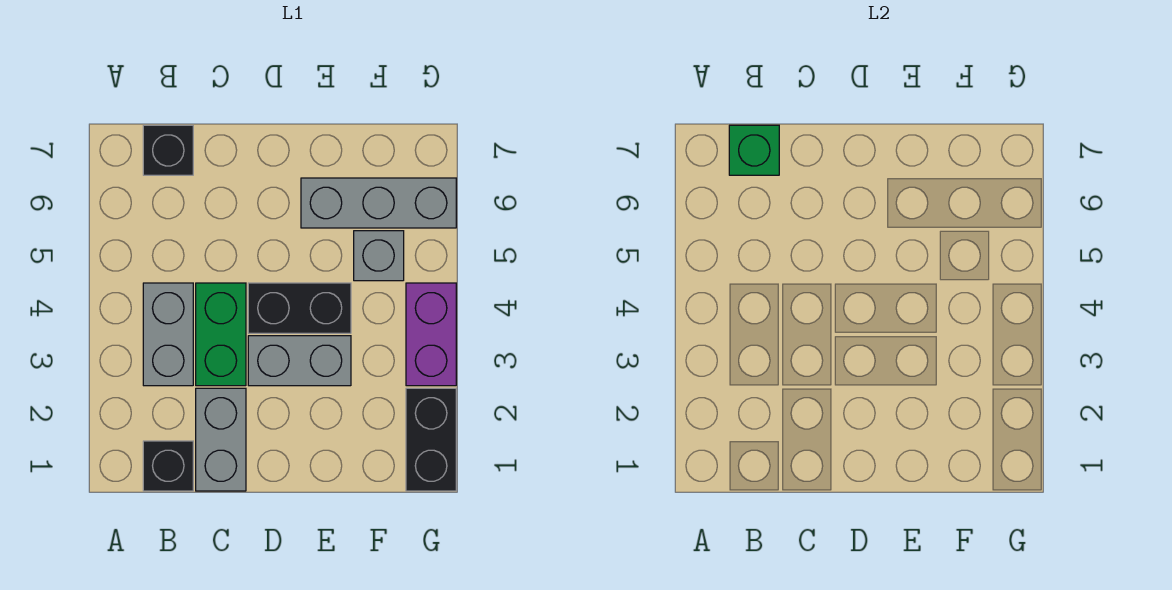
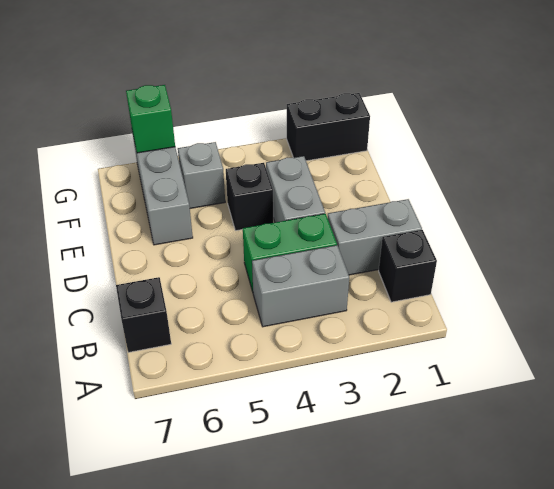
green 1x1 brick [729,125,779,175] -> green 1x1 brick moved to [126,85,175,153]
black 1x2 brick [248,283,351,333] -> black 1x1 brick [226,163,273,231]
purple 1x2 brick [406,283,456,386] -> none

